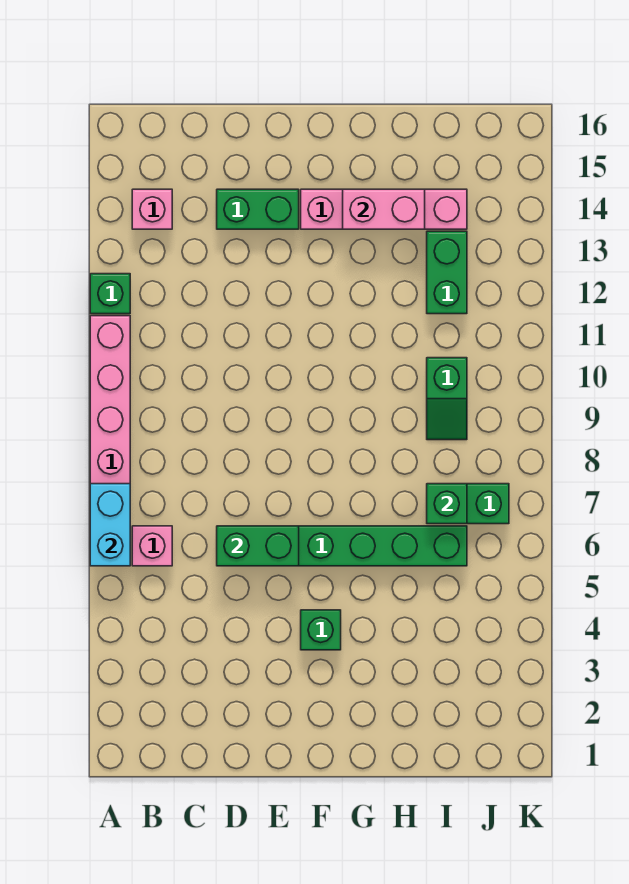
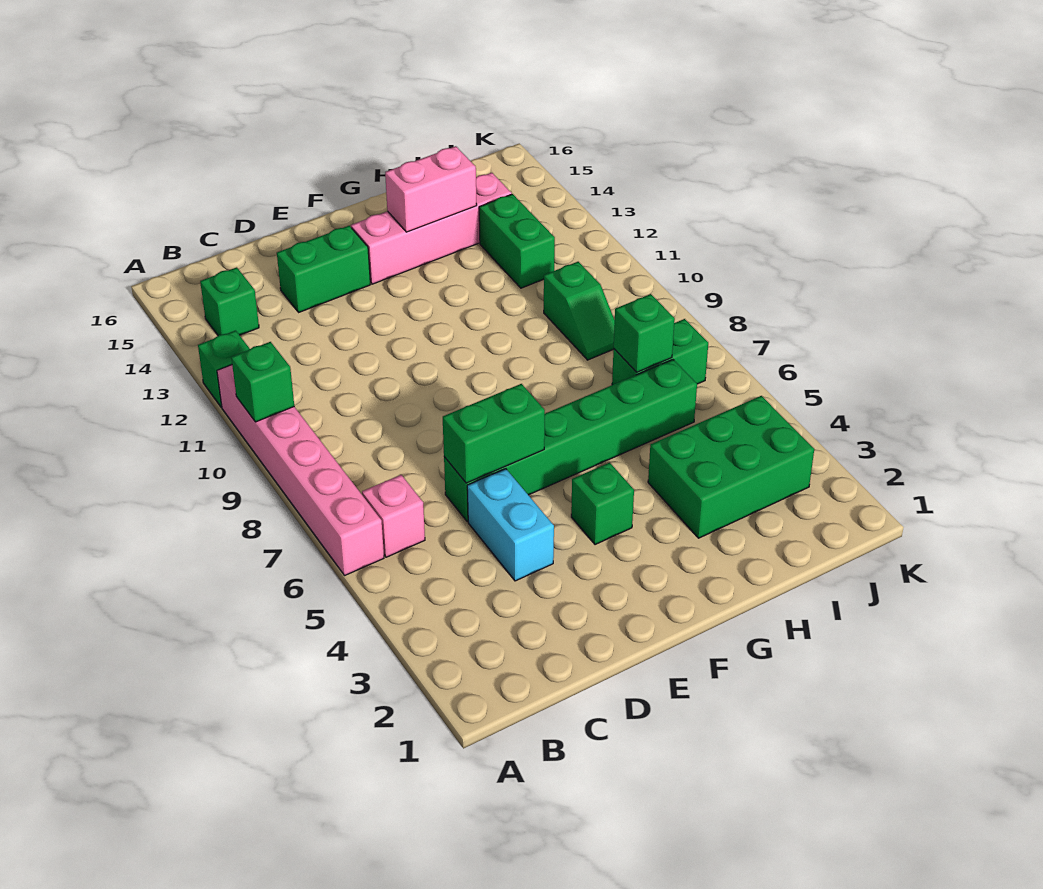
cyan 1x2 brick [90,484,130,566] -> cyan 1x2 brick moved to [467,469,554,581]
none -> green 1x1 brick [231,342,294,422]
pink 1x1 brick [132,189,172,229] -> green 1x1 brick [200,267,259,336]
none -> green 2x3 brick [648,396,814,538]

